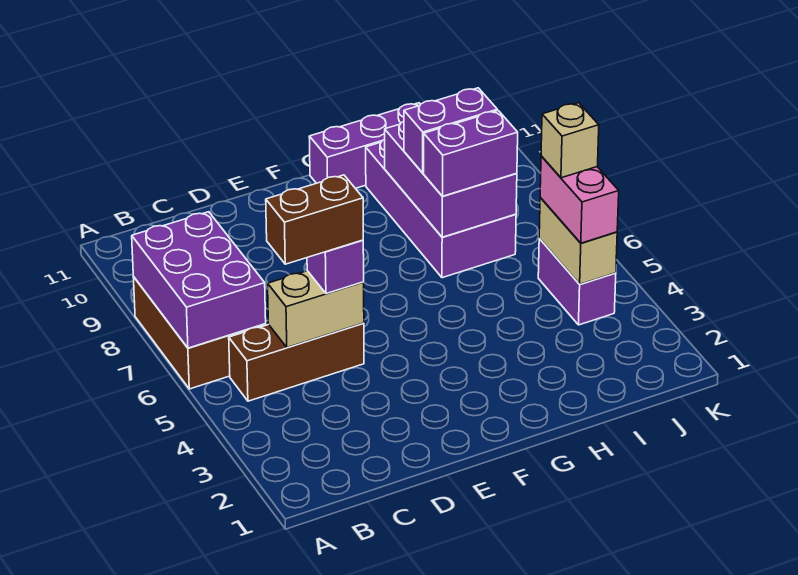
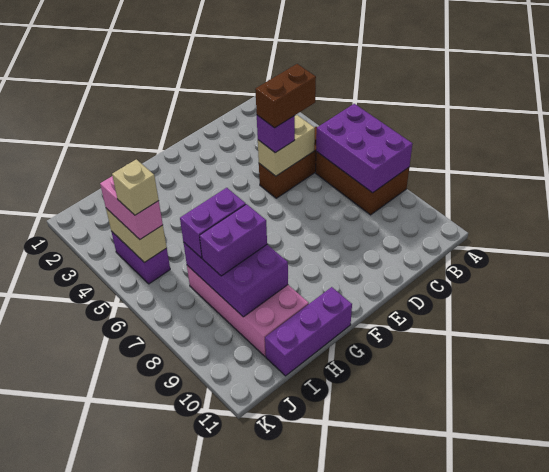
purple 2x4 brick [366,140,516,278] -> pink 2x4 brick [187,265,309,356]

